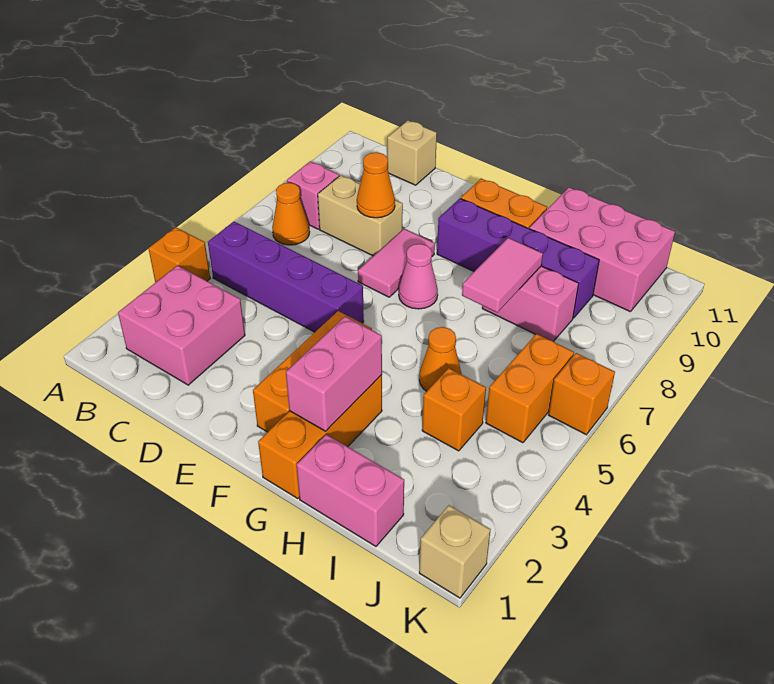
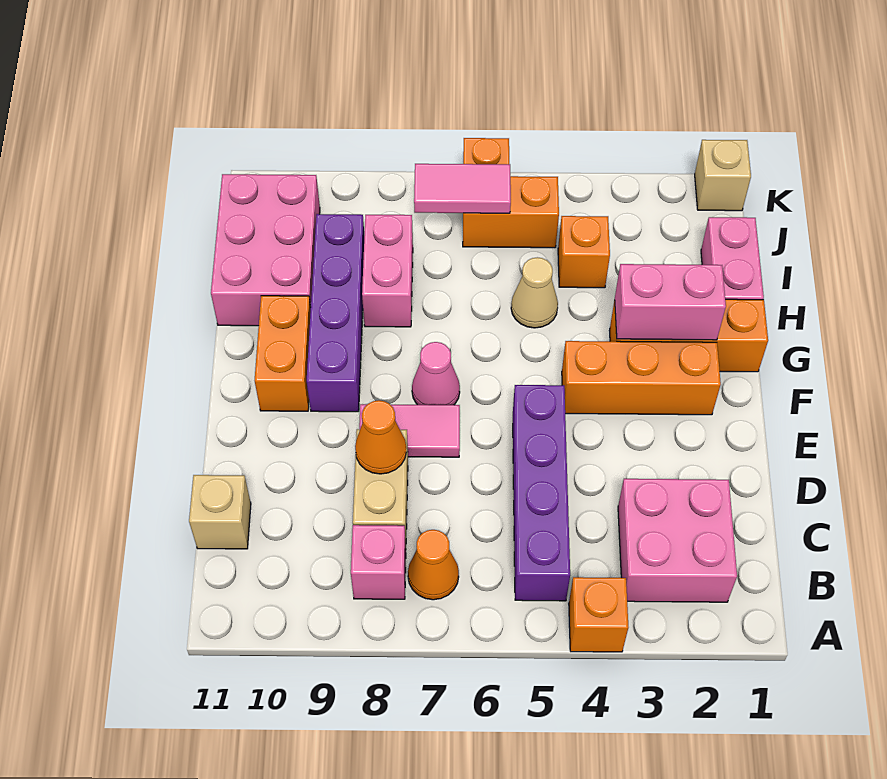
orange 1x1 cone [419,327,461,391] -> tan 1x1 cone [511,257,558,328]
pink 1x2 tile [462,238,543,312] -> pink 1x2 tile moved to [414,164,511,213]

